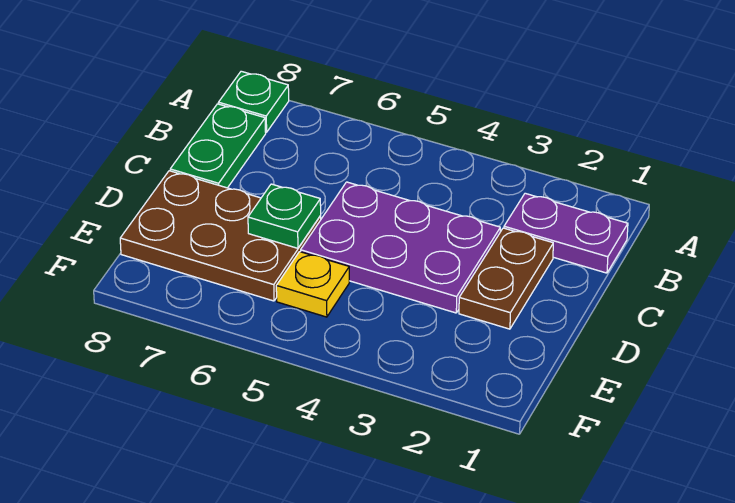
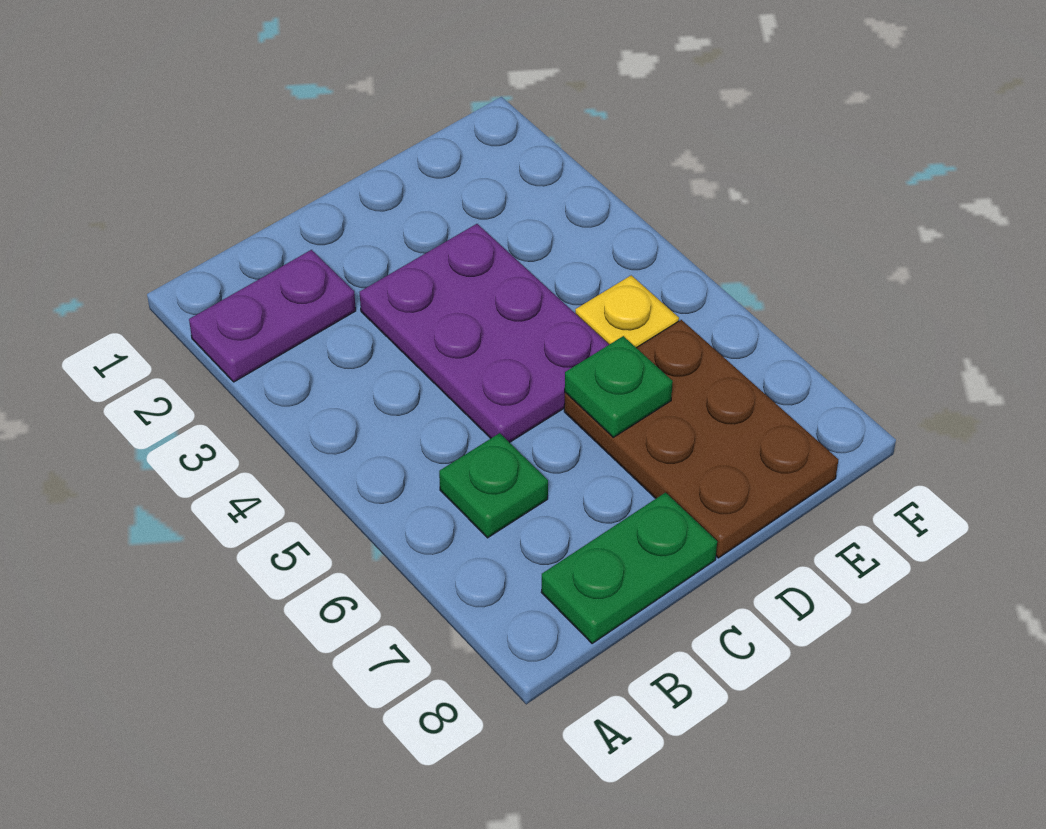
green 1x1 plate [218,71,289,132] -> green 1x1 plate moved to [439,433,548,538]
purple 1x2 plate [504,193,628,273] -> purple 1x2 plate turned to [189,250,356,382]
brown 1x2 plate [459,228,553,329] -> none

